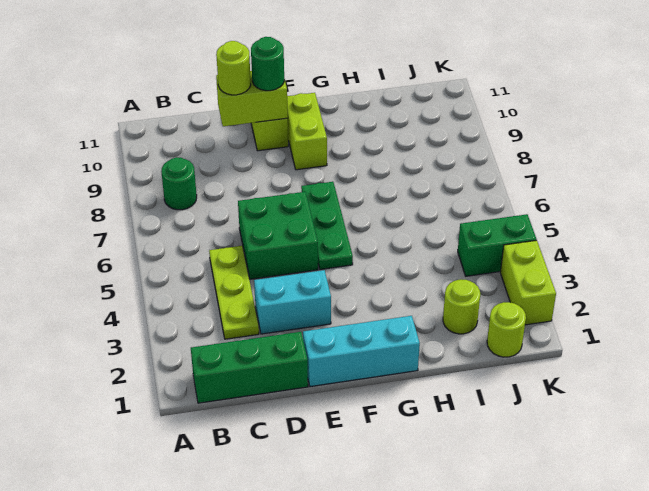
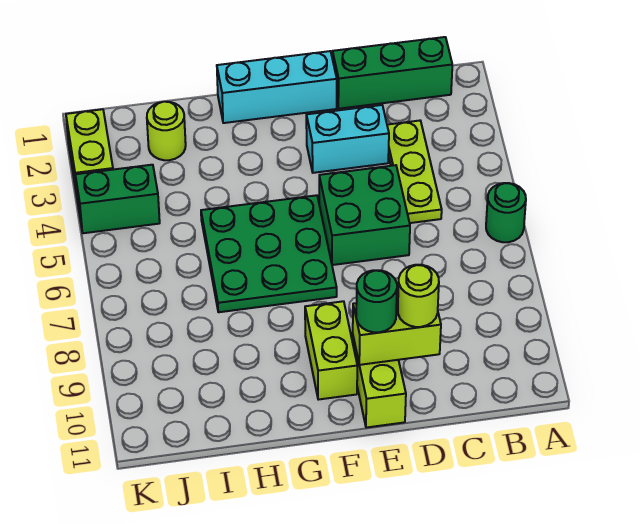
green 1x1 round brick [161,157,197,210] -> green 1x1 round brick moved to [486,183,526,242]
green 1x3 plate [301,182,353,269] -> green 3x3 plate [201,195,337,312]
lime 1x1 round brick [487,302,526,357] -> none

